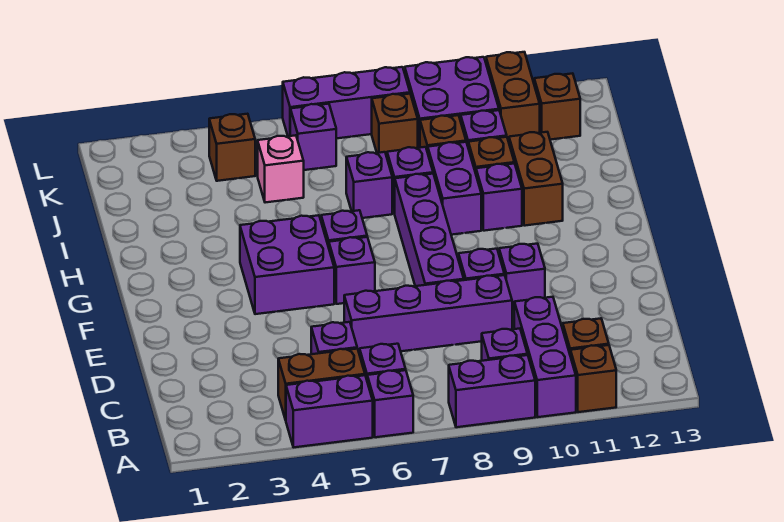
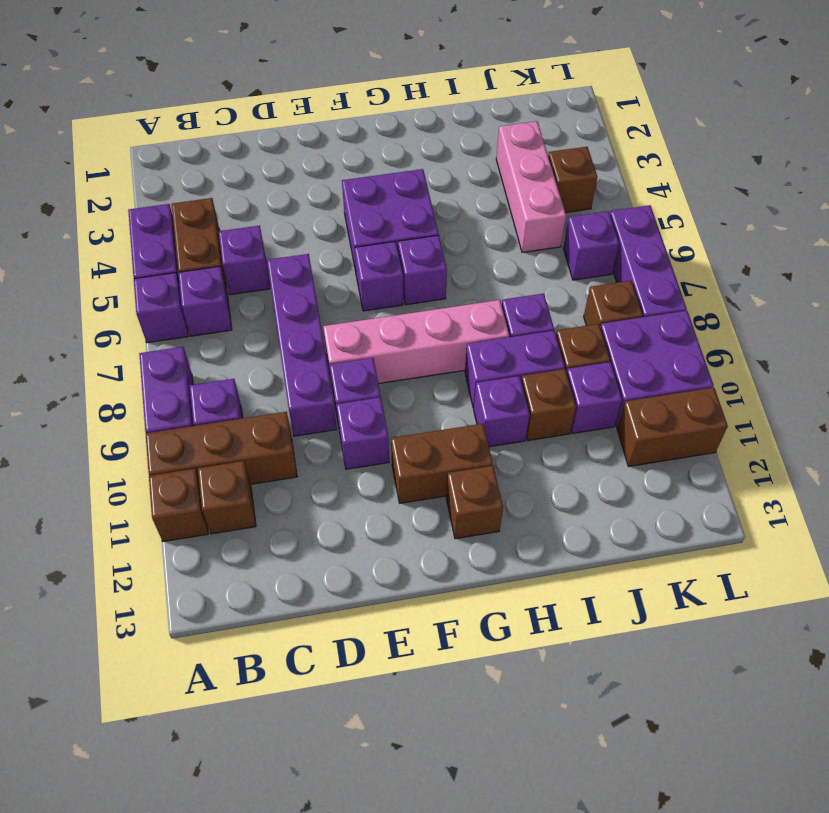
purple 1x3 brick [514,297,576,417] -> brown 1x3 brick [146,412,297,484]
purple 1x4 brick [395,174,464,286] -> pink 1x4 brick [323,300,509,384]
brown 1x2 brick [509,132,563,226] -> brown 1x2 brick moved to [391,424,493,503]
purple 1x1 brick [346,152,392,218] -> none
pink 1x1 brick [258,135,304,203] -> pink 1x3 brick [496,121,566,253]
brown 1x1 brick [534,73,580,140] -> brown 1x1 brick moved to [446,466,503,539]

